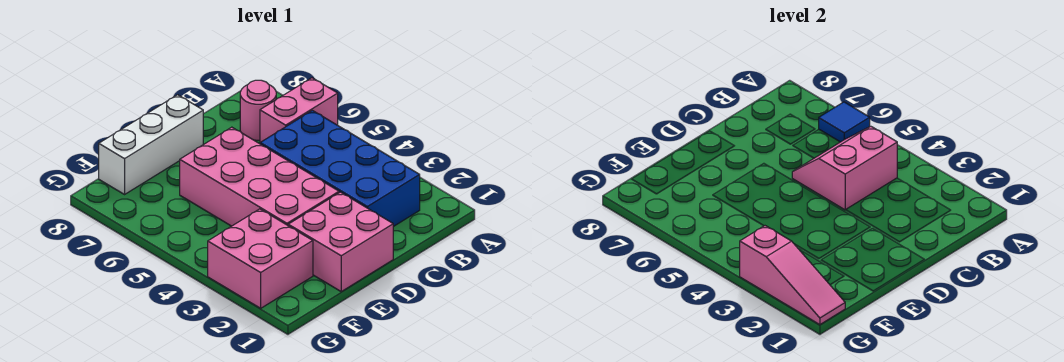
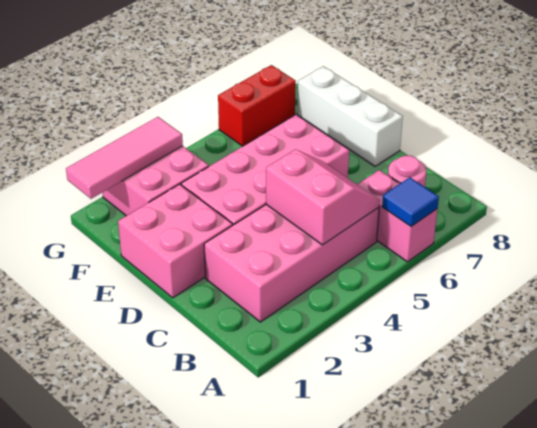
blue 2x4 brick [260,111,420,227] -> pink 2x4 brick [204,205,379,322]
pink 1x3 slope [740,226,845,325] -> pink 1x3 tile [66,117,183,199]
none -> red 1x2 brick [218,65,296,146]

